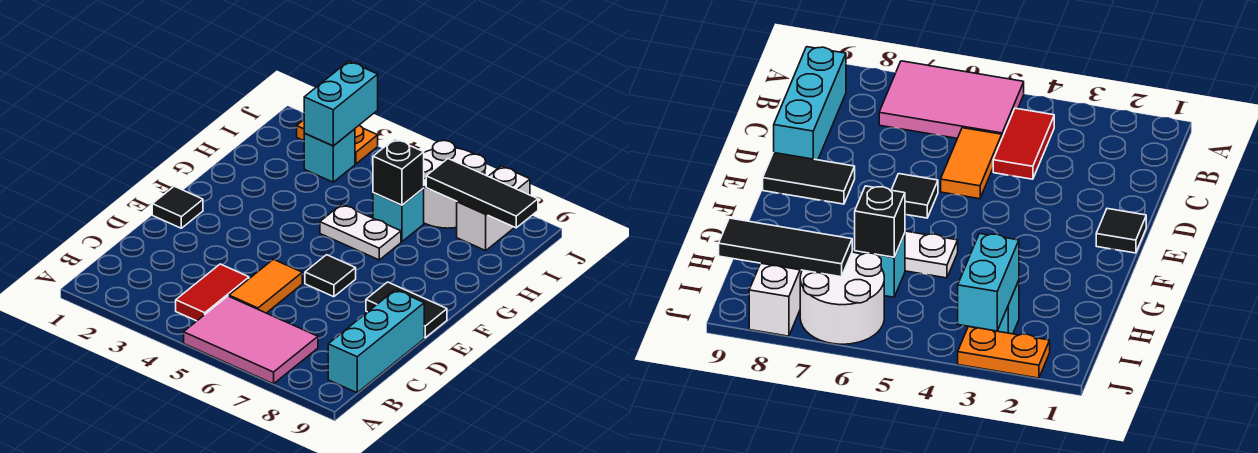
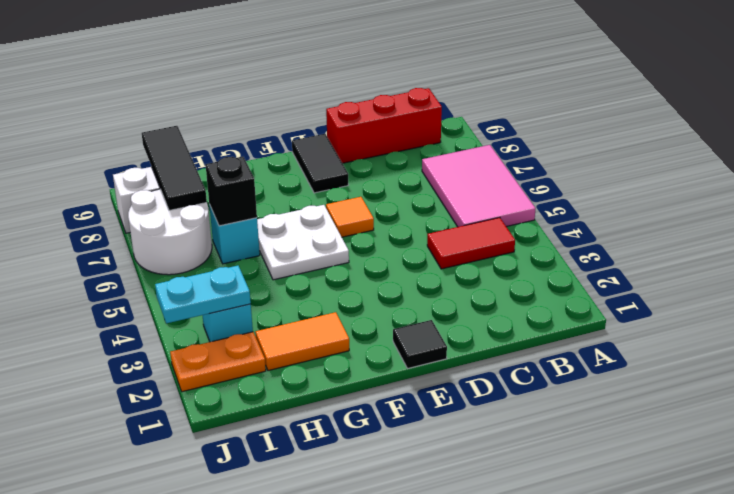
cyan 1x3 brick [328,290,424,393] -> red 1x3 brick [326,88,442,163]
orange 1x2 tile [229,259,302,313] -> orange 1x2 tile moved to [255,312,349,371]
black 1x1 tile [305,255,356,297] -> orange 1x1 tile [326,197,374,237]
white 1x2 plate [320,204,401,260] -> white 2x2 plate [257,205,349,280]
cyan 1x2 brick [304,61,378,146] -> cyan 1x2 plate [155,266,251,323]
orange 1x2 plate [297,120,378,164] -> orange 1x2 plate turned to [170,332,266,392]

